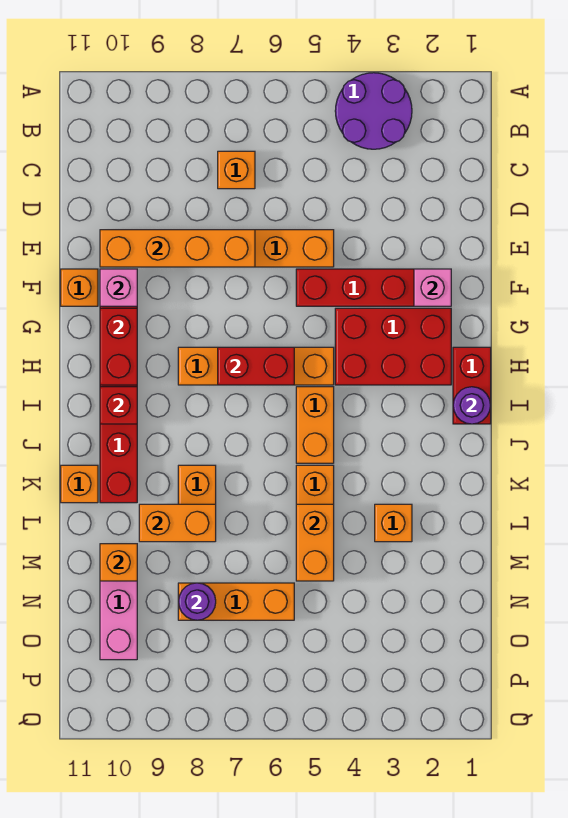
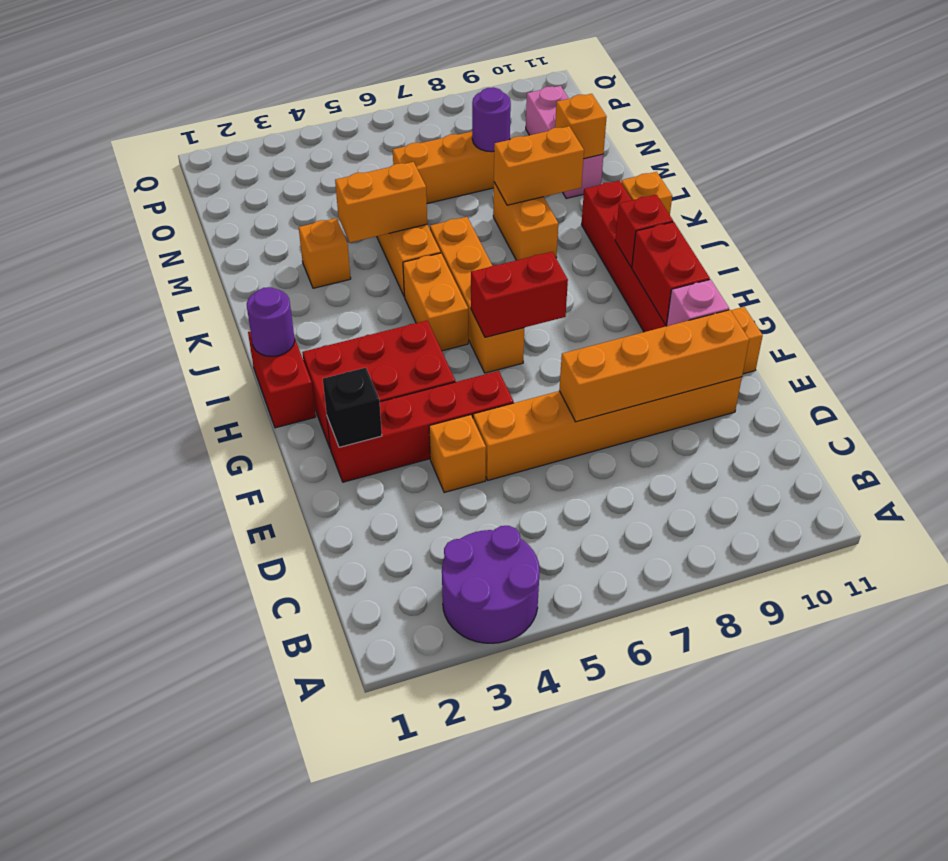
orange 1x1 brick [218,151,255,189] -> orange 1x1 brick moved to [429,415,486,492]
pink 1x1 brick [414,269,451,306] -> black 1x1 brick [323,368,382,447]
orange 1x4 brick [178,347,334,385] -> orange 1x4 brick turned to [430,217,524,373]
orange 1x2 brick [296,504,334,581] -> orange 1x2 brick turned to [335,162,427,242]

